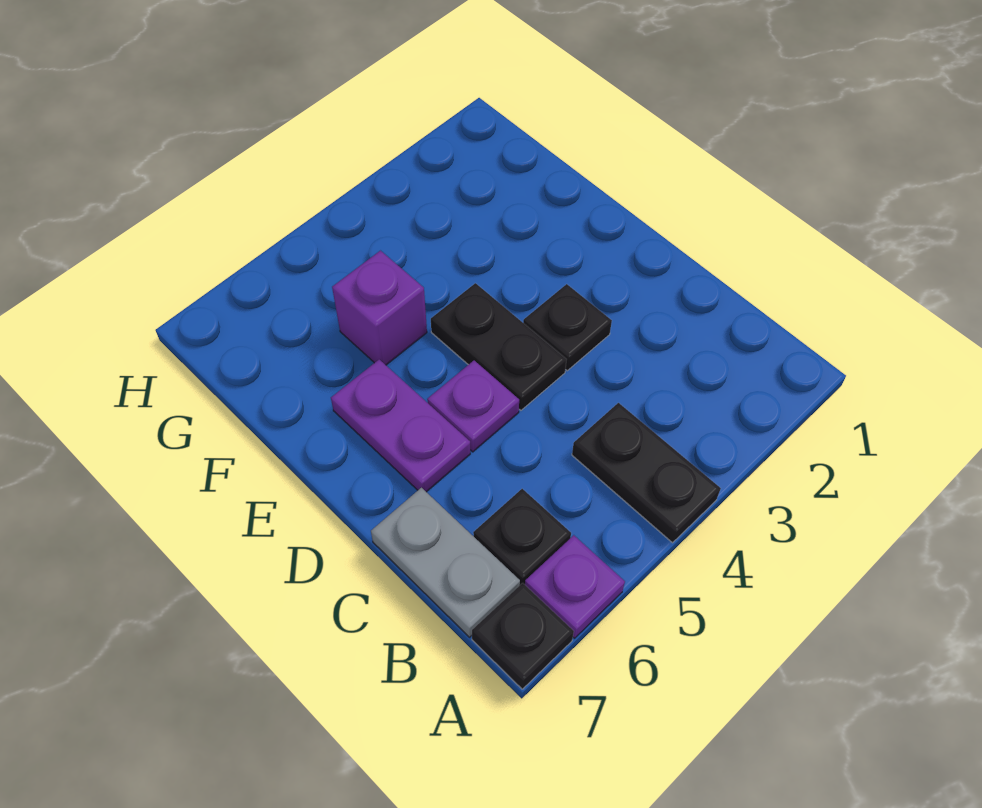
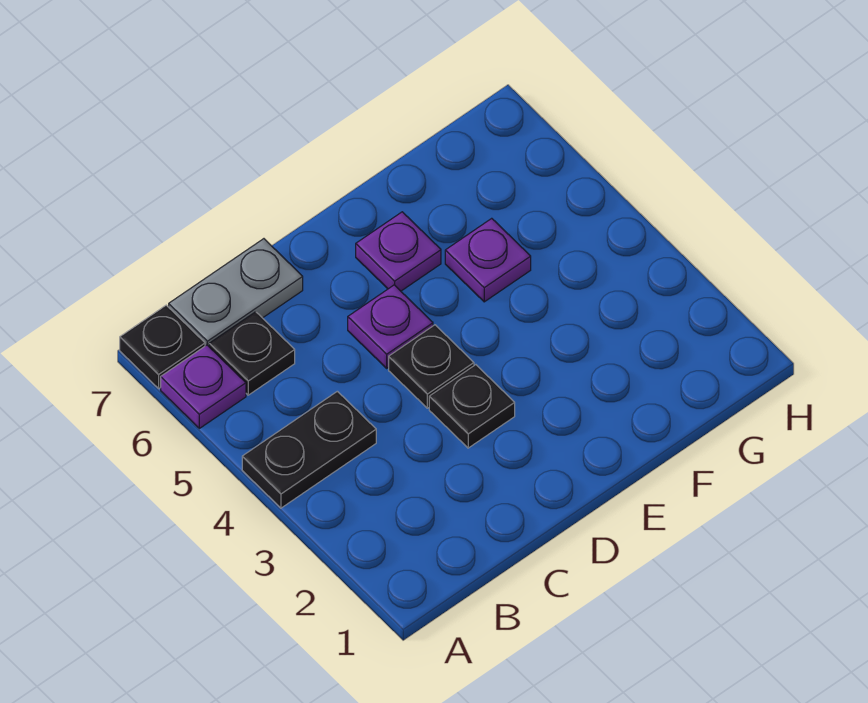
black 1x2 plate [431,283,567,410] -> black 1x1 plate [389,325,474,408]
purple 1x2 plate [331,359,470,492] -> purple 1x1 plate [356,212,441,291]
purple 1x1 brick [332,251,427,365] -> purple 1x1 plate [445,218,531,302]

